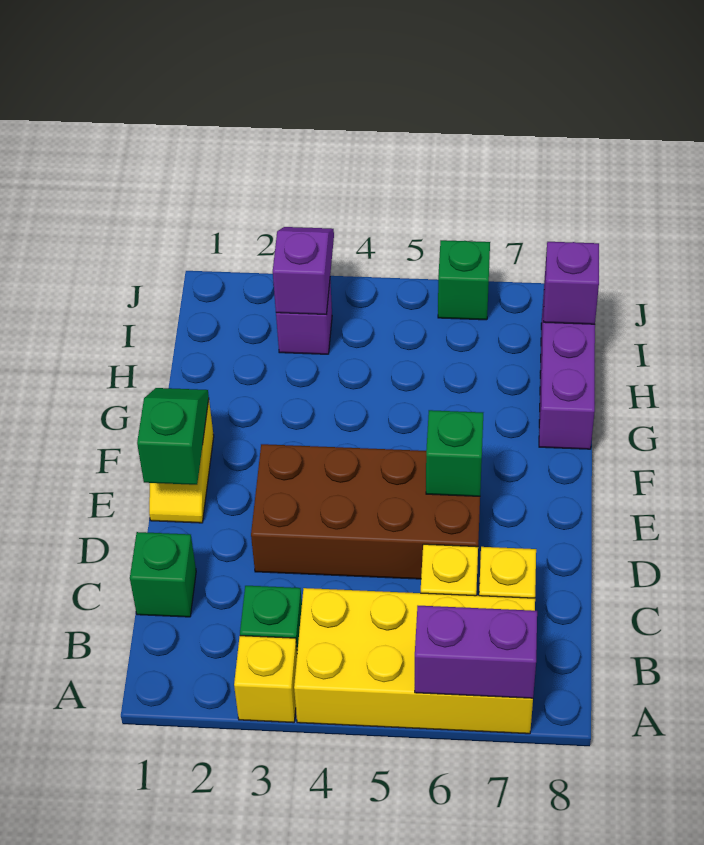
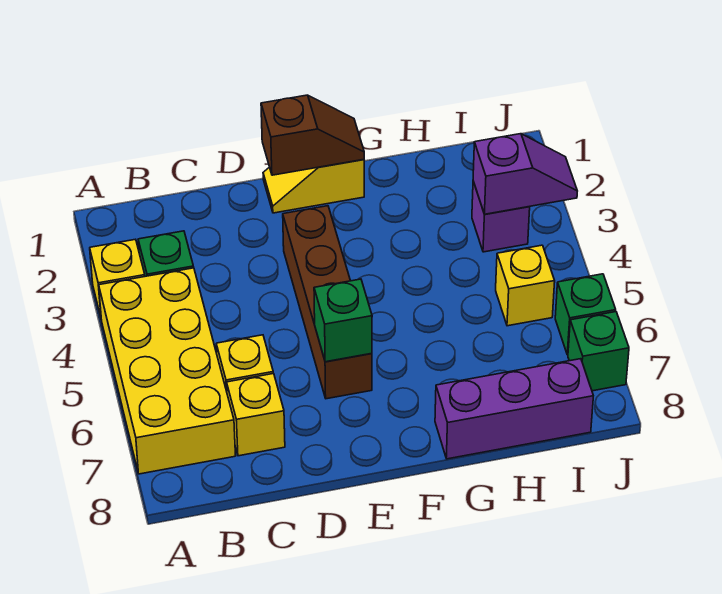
purple 1x2 brick [415,606,537,698] -> none
green 1x1 brick [130,532,196,617] -> green 1x1 brick moved to [568,312,629,391]
brown 2x4 brick [251,444,480,579] -> brown 1x4 brick [283,206,372,399]
green 1x2 slope [137,388,209,485] -> brown 1x2 slope [261,95,364,175]
none -> yellow 1x1 brick [496,245,555,326]
purple 1x1 brick [544,242,599,324] -> none

